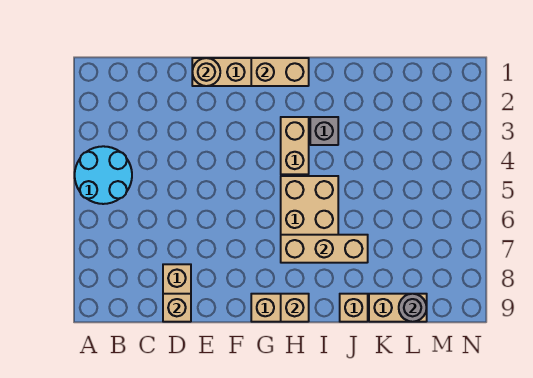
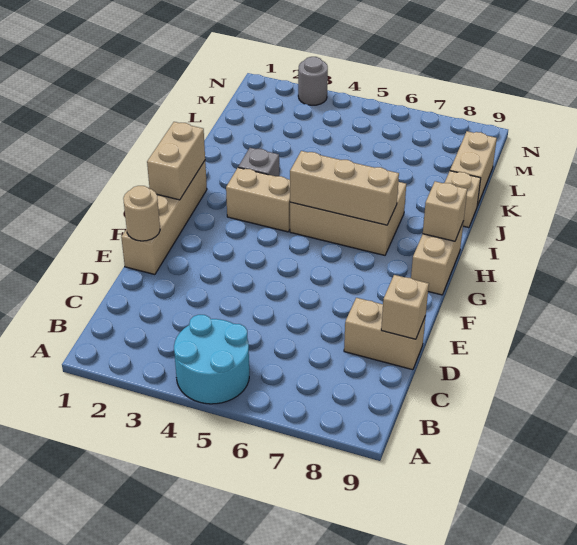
tan 1x3 brick [281,235,368,263] -> tan 1x3 brick turned to [290,151,399,225]
grey 1x1 round brick [399,294,427,322] -> grey 1x1 round brick moved to [298,57,328,105]

